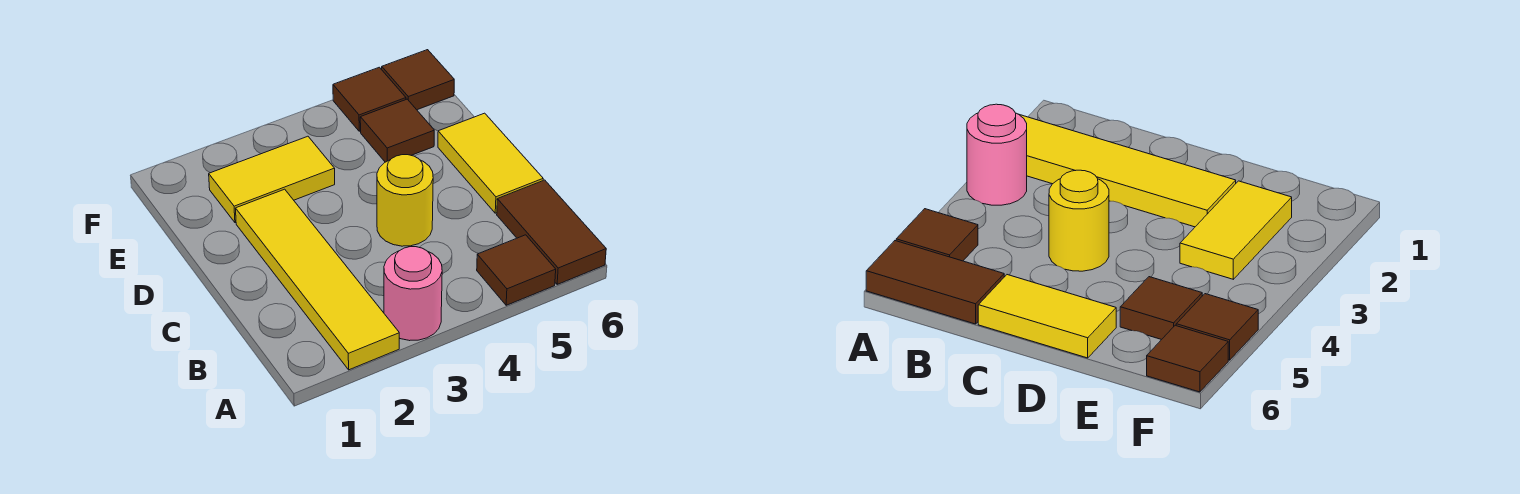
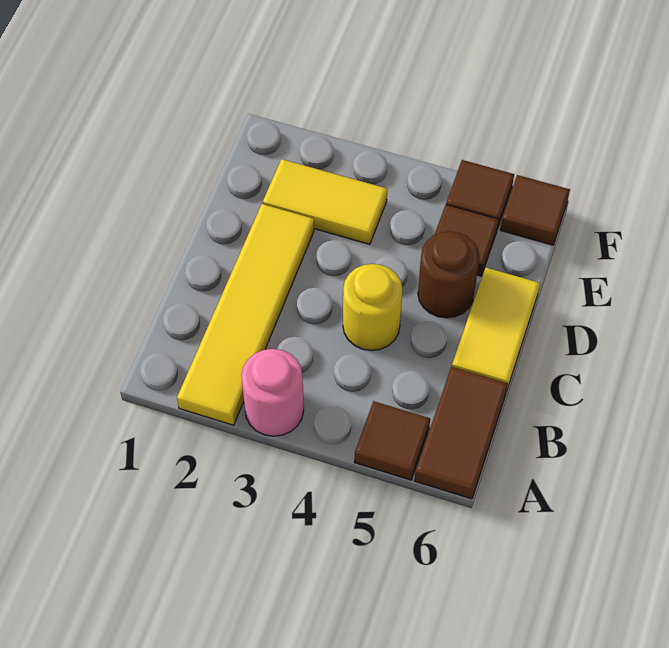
none -> brown 1x1 round brick [418,231,480,318]

